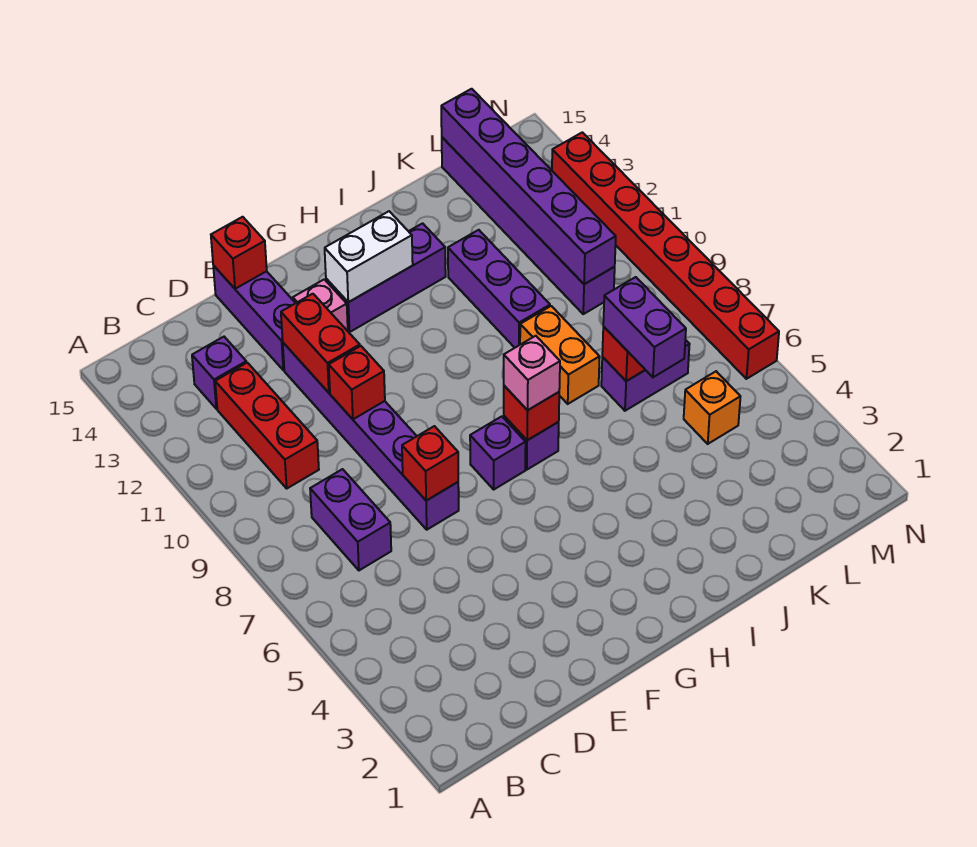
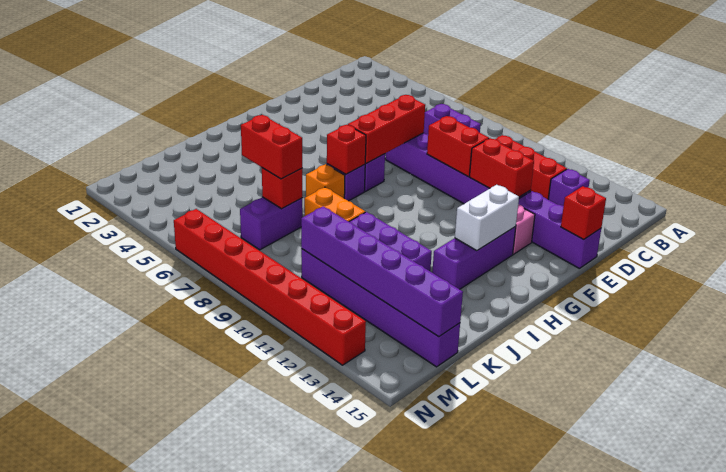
red 1x1 brick [402,426,458,501] -> red 1x3 brick [348,95,425,163]
red 1x1 brick [329,346,385,419] -> red 1x2 brick [427,116,489,176]
pink 1x1 brick [504,336,560,410] -> none
purple 1x2 brick [603,277,686,377] -> red 1x2 brick [241,115,302,179]
orange 1x1 brick [684,371,740,444] -> orange 1x1 brick moved to [306,164,345,198]

